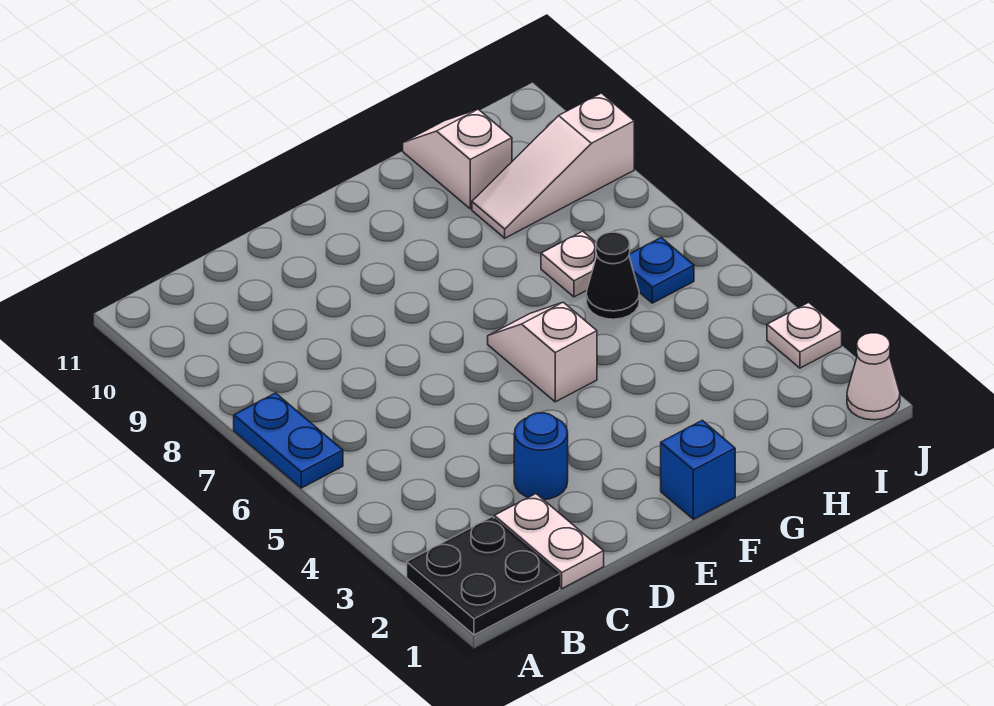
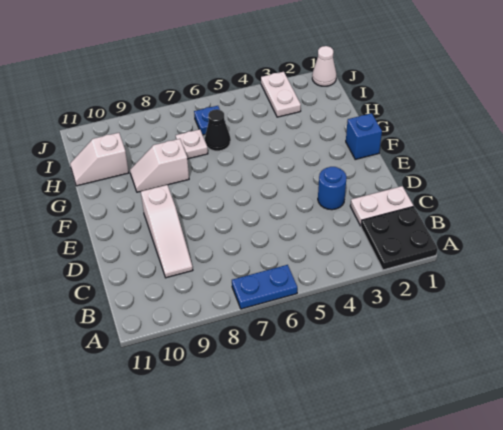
white 1x2 slope [488,302,597,402] -> white 1x2 slope moved to [130,139,189,192]
white 1x3 slope [472,93,634,238] -> white 1x3 slope moved to [141,185,193,278]
white 1x1 plate [767,302,842,368] -> white 1x2 plate [261,72,301,117]

